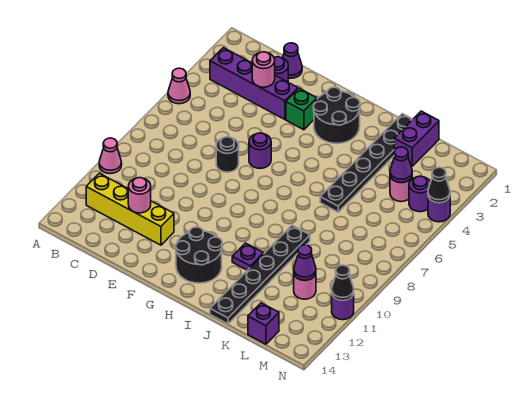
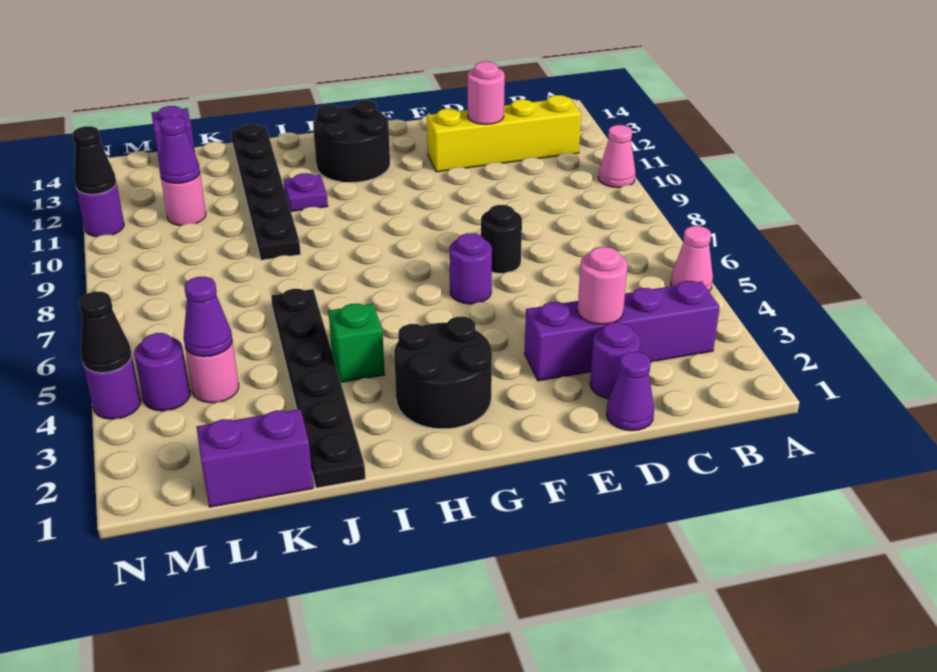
green 1x1 brick [286,88,317,130] -> green 1x1 brick moved to [329,304,385,382]
purple 1x2 brick [394,111,439,166] -> purple 1x2 brick turned to [196,409,313,507]

